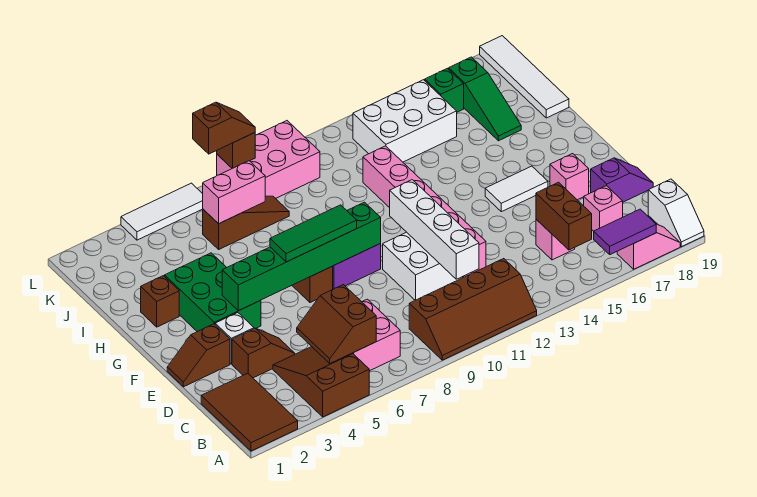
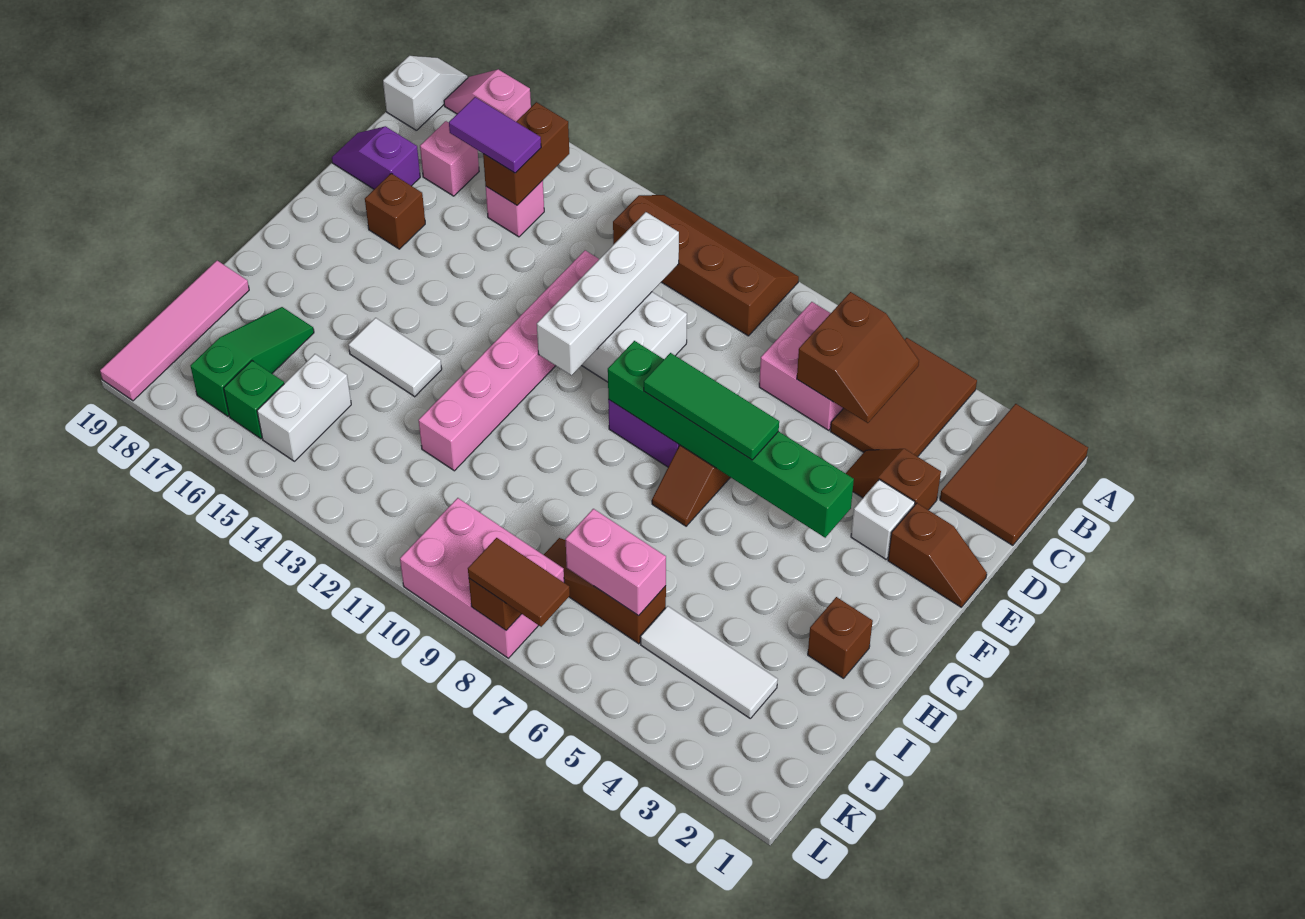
brown 2x3 slope [273,347,369,417] -> brown 2x3 tile [830,338,977,457]
purple 1x2 tile [594,209,656,255] -> purple 1x2 tile moved to [449,97,541,173]
pink 1x1 brick [550,154,589,200] -> brown 1x1 brick [365,173,425,249]
green 2x3 brick [165,253,261,332] -> none
white 1x2 tile [485,166,548,212] -> white 1x2 tile moved to [349,318,442,397]
white 1x4 tile [480,36,569,118] -> pink 1x4 tile [100,261,249,401]
white 2x3 brick [353,80,457,162] -> white 1x2 brick [257,354,351,461]
white 1x3 tile [121,183,203,240] -> white 1x3 tile moved to [641,606,778,718]
brown 1x2 slope [193,102,255,154] -> brown 1x2 tile [468,538,570,627]

